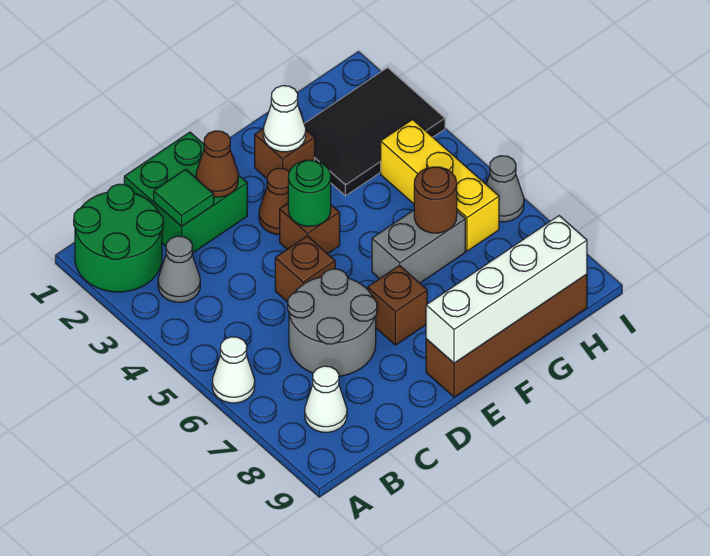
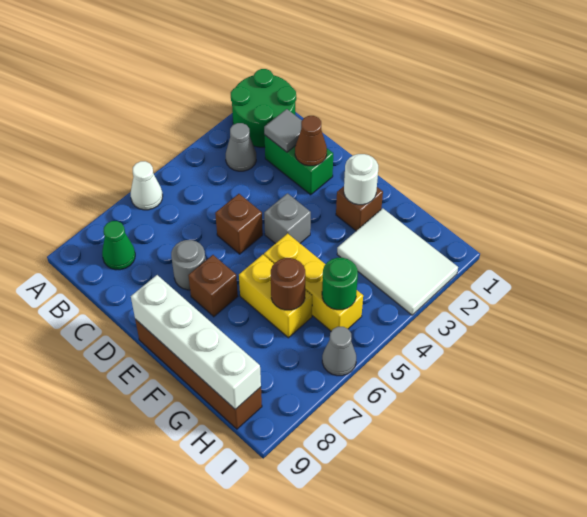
white 1x1 cone [305,366,347,432] -> green 1x1 cone [102,221,135,270]
green 2x2 brick [124,132,247,253] -> green 1x2 brick [265,135,333,195]
green 1x1 tile [154,169,214,227] -> grey 1x1 tile [264,109,302,152]
grey 2x2 round brick [288,269,377,376] -> grey 1x1 round brick [171,240,206,290]
brown 1x1 cone [259,168,290,234] -> none
brown 1x1 brick [280,204,340,254] -> grey 1x1 brick [264,193,311,244]
green 1x1 round brick [288,160,331,226] -> green 1x1 round brick moved to [322,258,358,310]
white 1x1 cone [263,86,306,152] -> white 1x1 round brick [344,154,378,205]
grey 1x2 brick [372,210,465,283] -> yellow 1x2 brick [239,255,312,338]
black 2x3 tile [304,68,445,196] -> white 2x3 tile [337,208,458,315]
yellow 1x3 brick [381,120,499,251] -> yellow 1x3 brick turned to [264,234,363,331]

